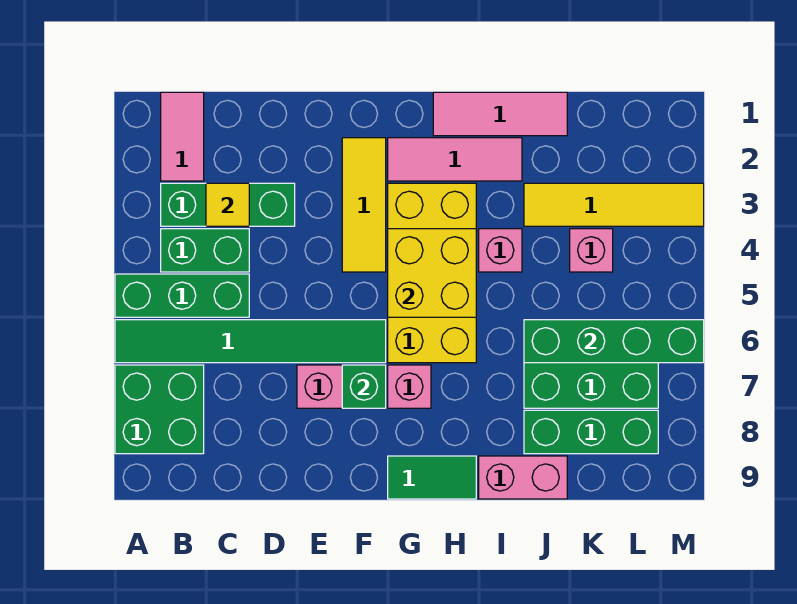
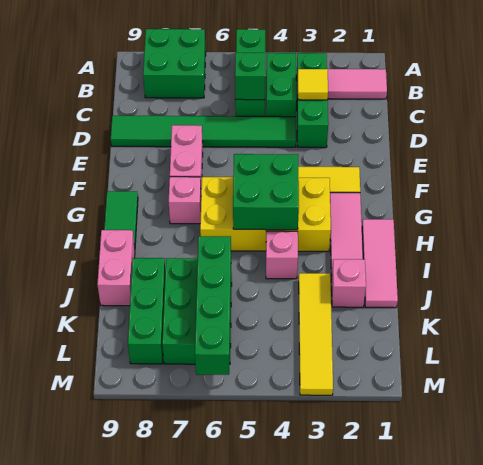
green 1x6 tile [115,320,386,363] -> green 1x6 tile turned to [111,116,296,147]
green 1x1 brick [342,365,386,408] -> green 1x1 brick moved to [235,53,266,100]
yellow 2x2 brick [388,229,476,317] -> green 2x2 brick [233,154,299,230]
pink 1x1 brick [570,229,613,272] -> pink 1x1 brick moved to [331,259,366,307]

